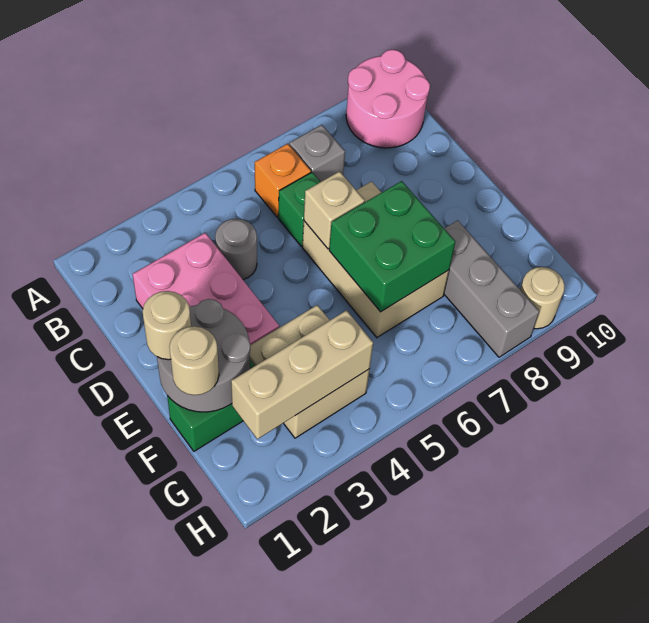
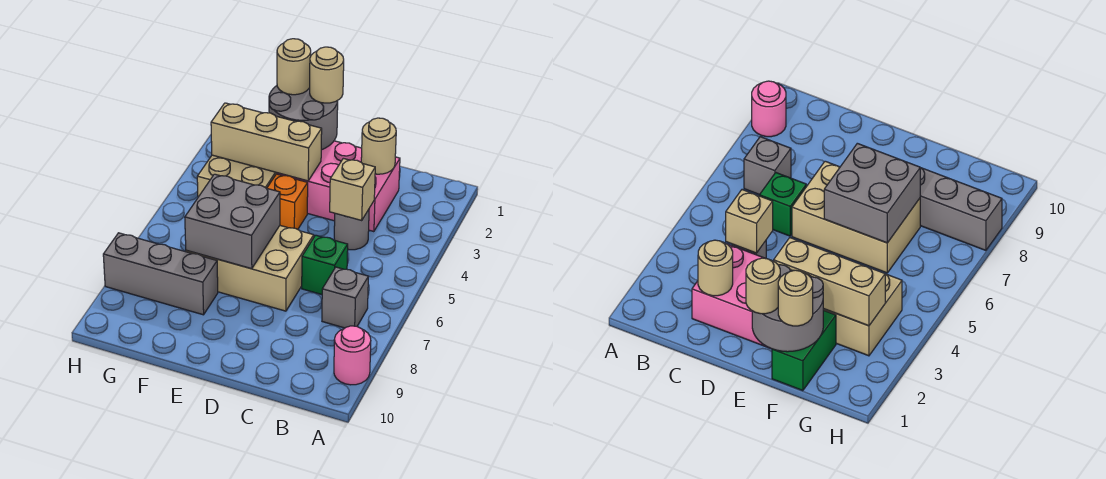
pink 2x2 round brick [346,50,430,148] -> pink 1x1 round brick [334,326,371,385]
orange 1x1 brick [255,144,311,217] -> orange 1x1 brick moved to [267,174,308,229]
tan 1x1 brick [304,171,365,249] -> tan 1x1 brick moved to [330,158,375,220]
green 2x2 brick [329,181,455,312] -> grey 2x2 brick [185,174,280,269]
tan 1x3 brick [231,310,373,439] -> tan 1x3 brick turned to [211,103,322,181]
tan 1x1 round brick [520,267,565,329] -> tan 1x1 round brick moved to [361,118,396,174]

